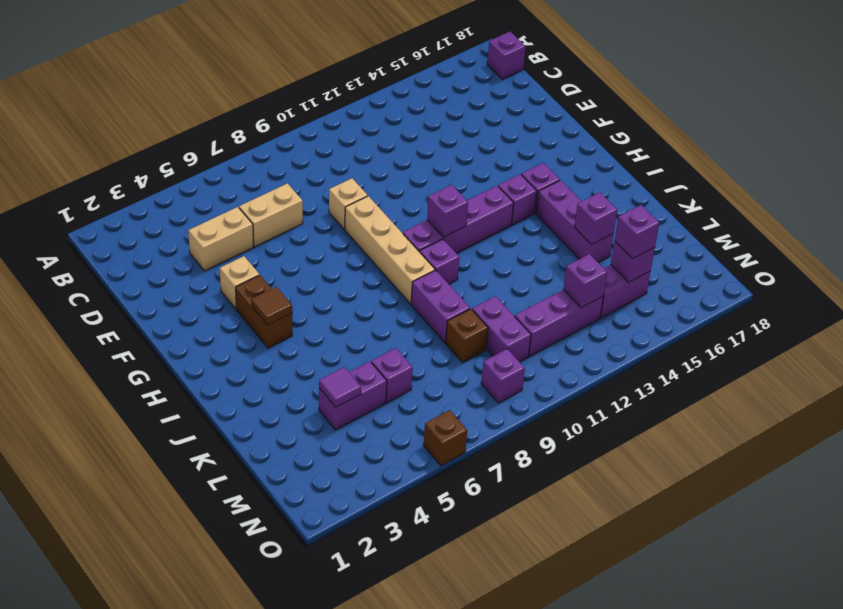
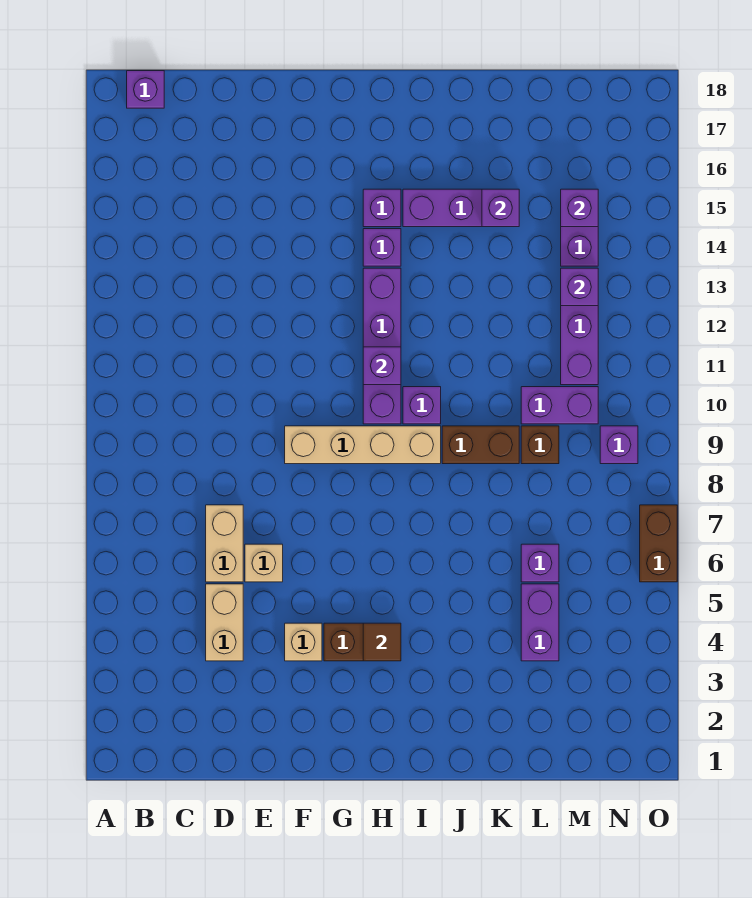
tan 1x1 brick [329,178,368,229] -> tan 1x1 brick moved to [245,544,283,582]
purple 1x2 brick [411,270,470,343] -> brown 1x2 brick [442,426,519,464]
purple 1x1 tile [319,367,361,407] -> none
purple 1x1 brick [615,205,659,259] -> none
brown 1x1 brick [424,410,467,466] -> brown 1x2 brick [640,505,677,582]

